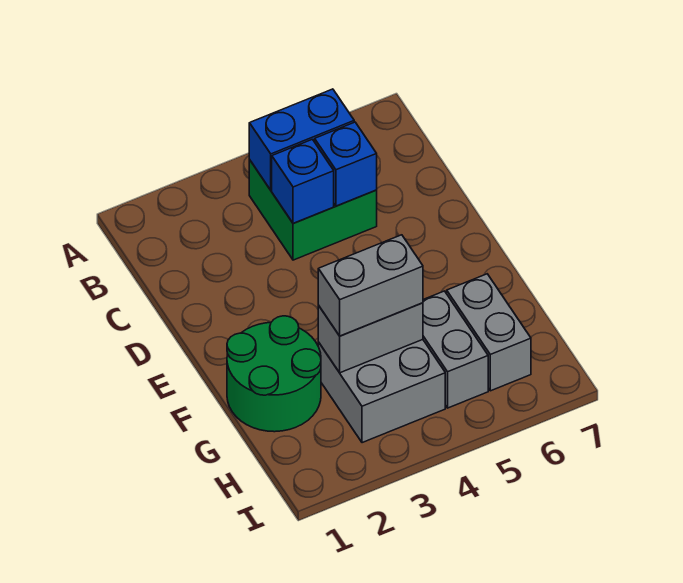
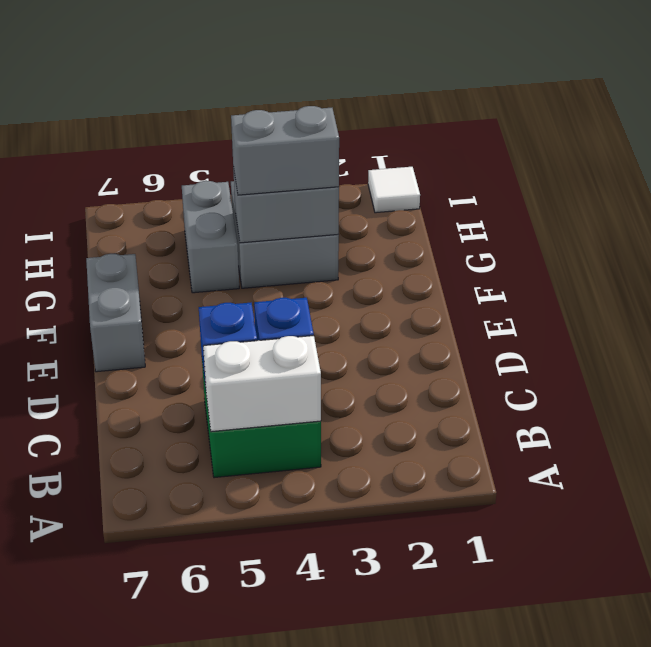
blue 1x2 brick [249,89,354,190] -> white 1x2 brick [203,336,321,432]
green 2x2 round brick [227,316,321,432] -> none
grey 1x2 brick [447,274,531,391] -> grey 1x2 brick moved to [86,254,145,372]
none -> white 1x1 tile [368,167,420,213]

